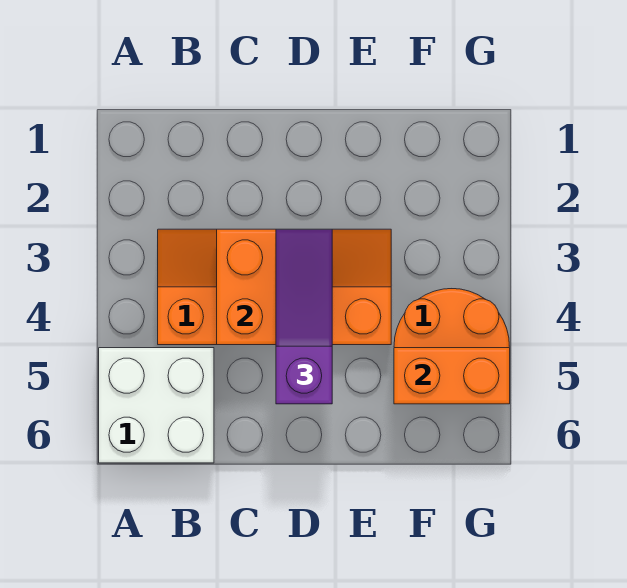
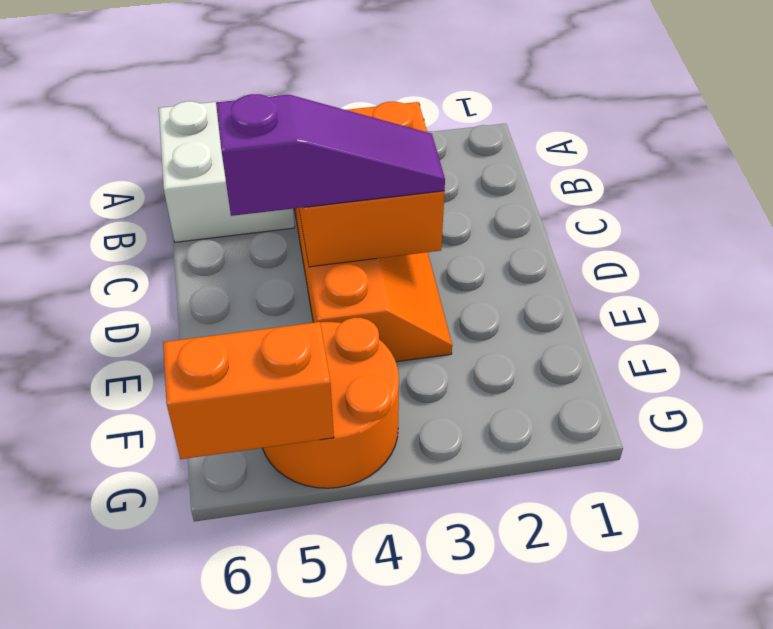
orange 1x2 brick [394,348,510,404] -> orange 1x2 brick turned to [163,322,334,459]

